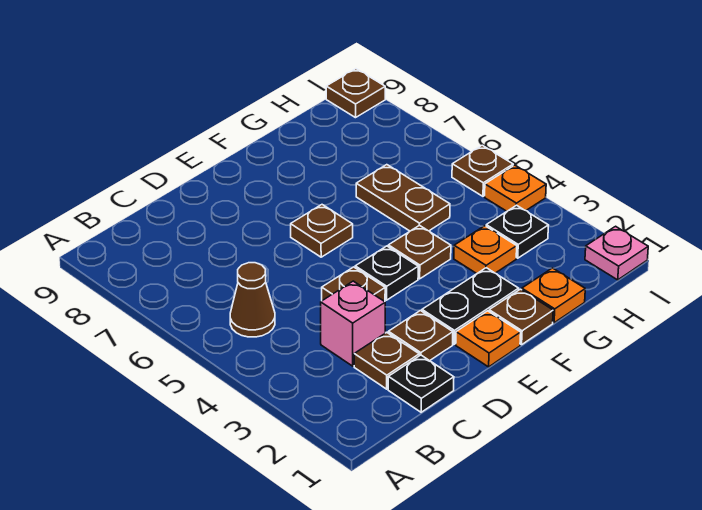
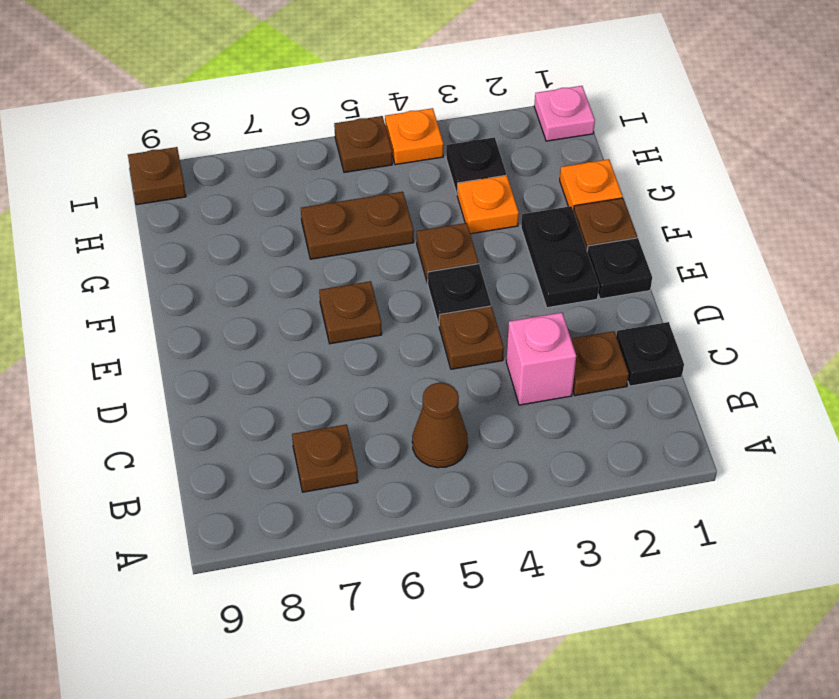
brown 1x1 plate [388,310,453,361] -> brown 1x1 plate moved to [292,424,358,492]
orange 1x1 plate [456,311,521,367] -> black 1x1 plate [587,238,652,299]

